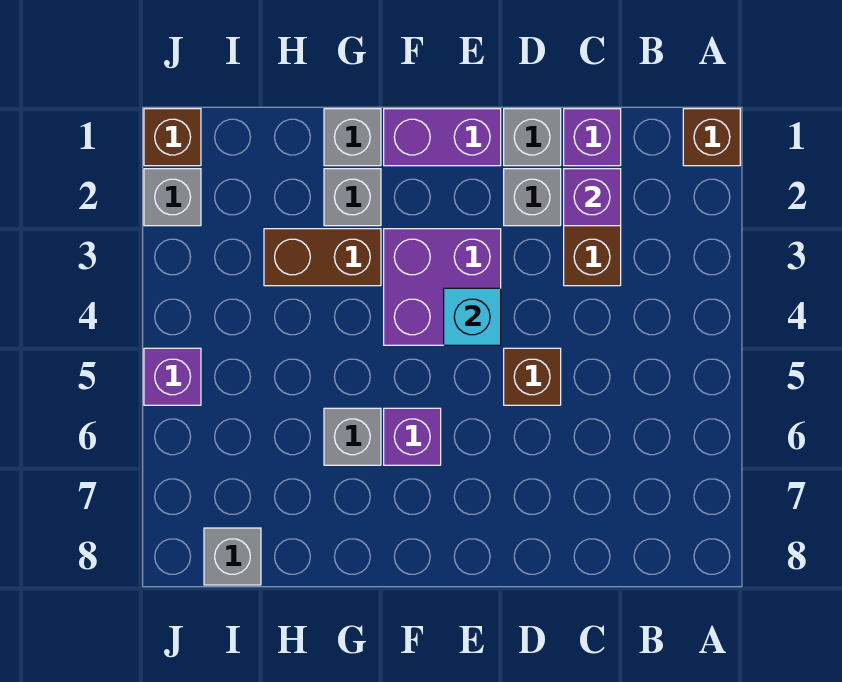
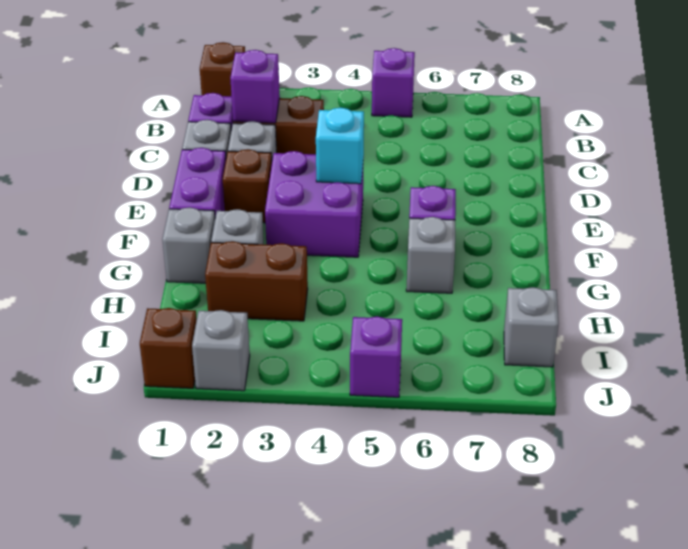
none -> purple 1x1 brick [372,48,415,117]
brown 1x1 brick [504,348,561,405] -> brown 1x1 brick moved to [223,149,272,223]
brown 1x2 brick [264,229,381,286] -> brown 1x2 brick turned to [205,241,308,321]

